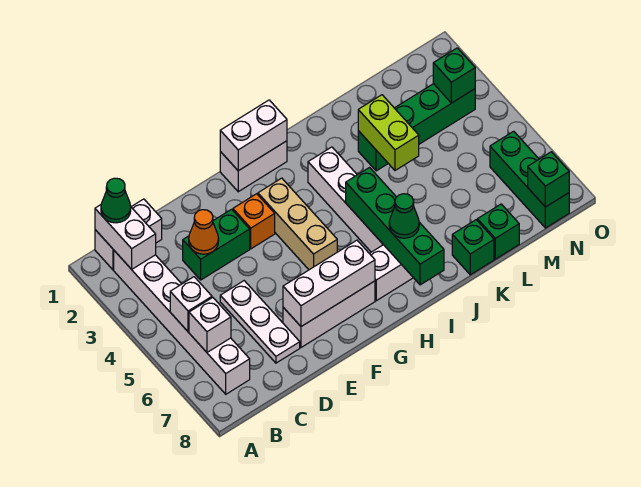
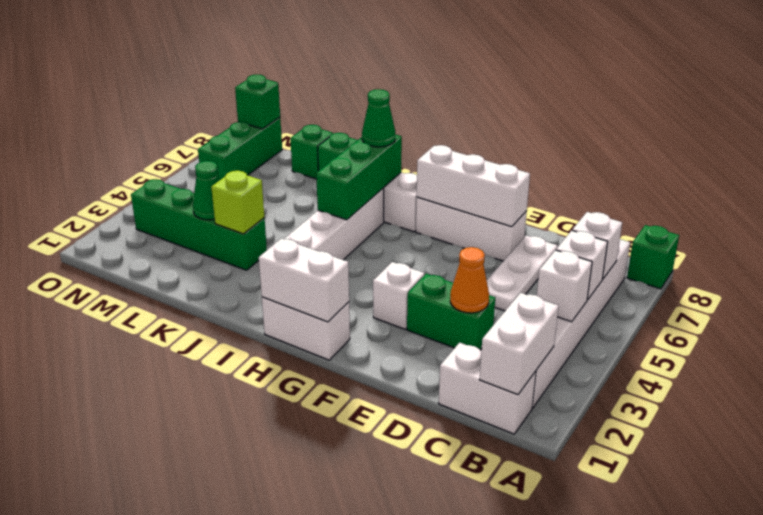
green 1x1 cone [101,178,131,223] -> green 1x1 cone moved to [193,161,220,220]
none -> white 1x1 brick [537,250,592,322]
orange 1x1 brick [233,194,275,249] -> white 1x1 brick [373,262,425,329]
tan 1x3 brick [258,178,337,270] -> none
green 1x4 brick [346,168,444,285] -> green 1x3 brick [316,134,402,220]
lime 1x2 brick [358,95,419,170] -> lime 1x1 brick [211,171,264,234]
green 1x1 brick [433,48,475,103] -> green 1x1 brick moved to [627,225,679,289]

